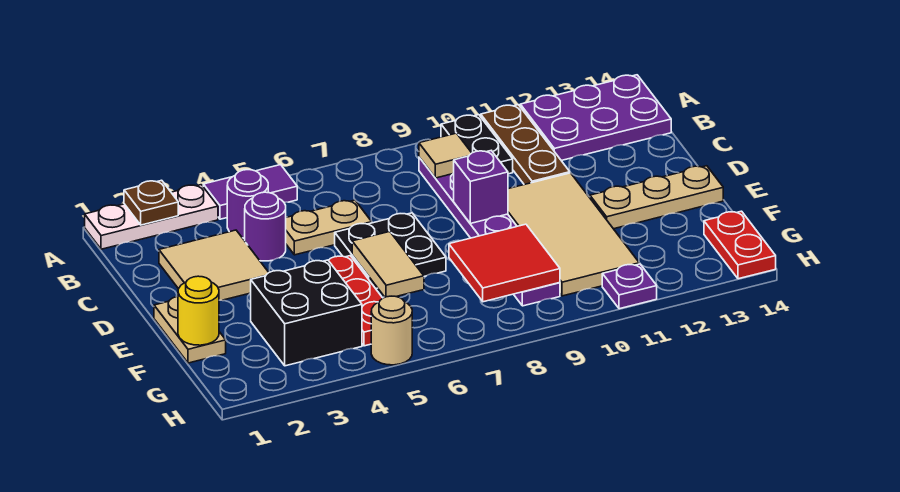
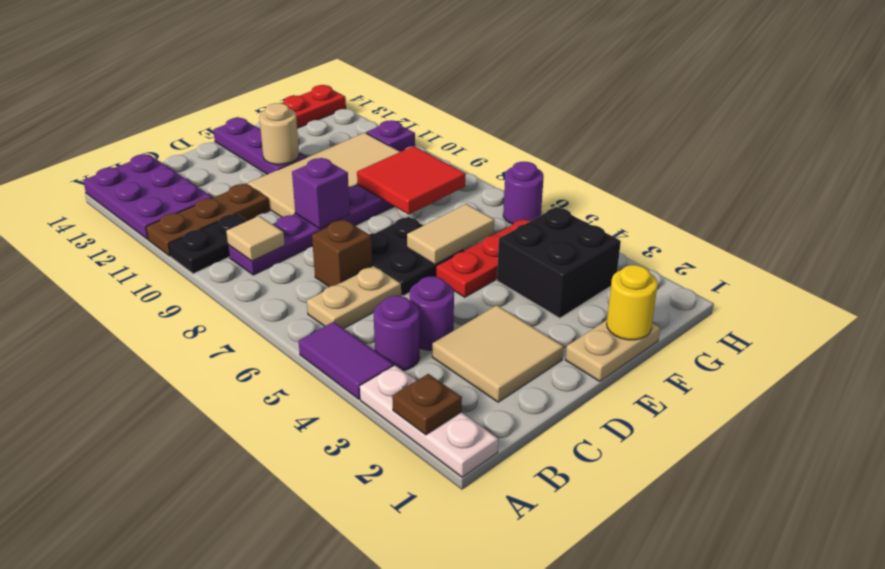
tan 1x2 plate [286,200,372,255] -> tan 1x2 plate turned to [307,266,401,329]
none -> brown 1x1 brick [312,219,372,287]
tan 1x3 plate [590,166,723,229] -> purple 1x3 plate [213,118,307,174]
tan 1x1 round brick [371,296,412,365] -> tan 1x1 round brick moved to [259,103,299,165]
none -> purple 1x1 round brick [503,162,544,224]

